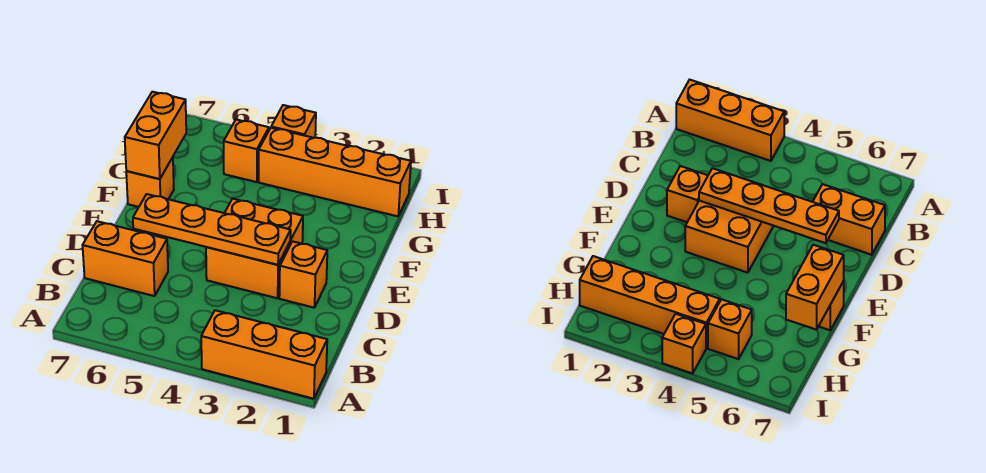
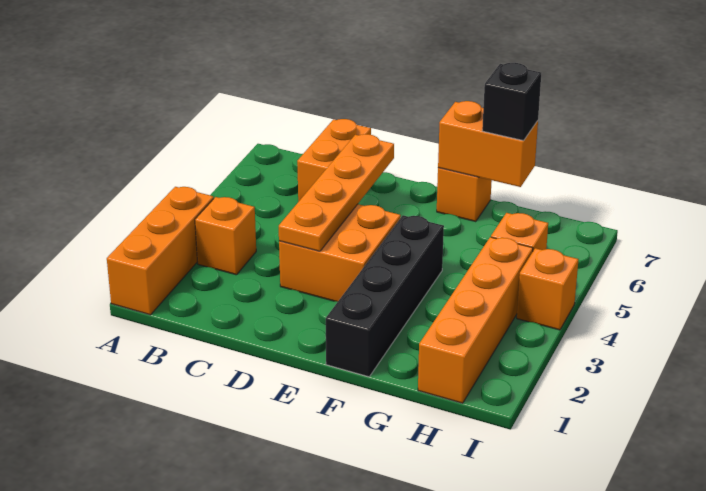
orange 1x1 brick [279,241,327,308] -> orange 1x1 brick moved to [195,197,256,275]
none -> black 1x4 brick [326,215,444,377]
none -> black 1x1 brick [482,63,541,141]

